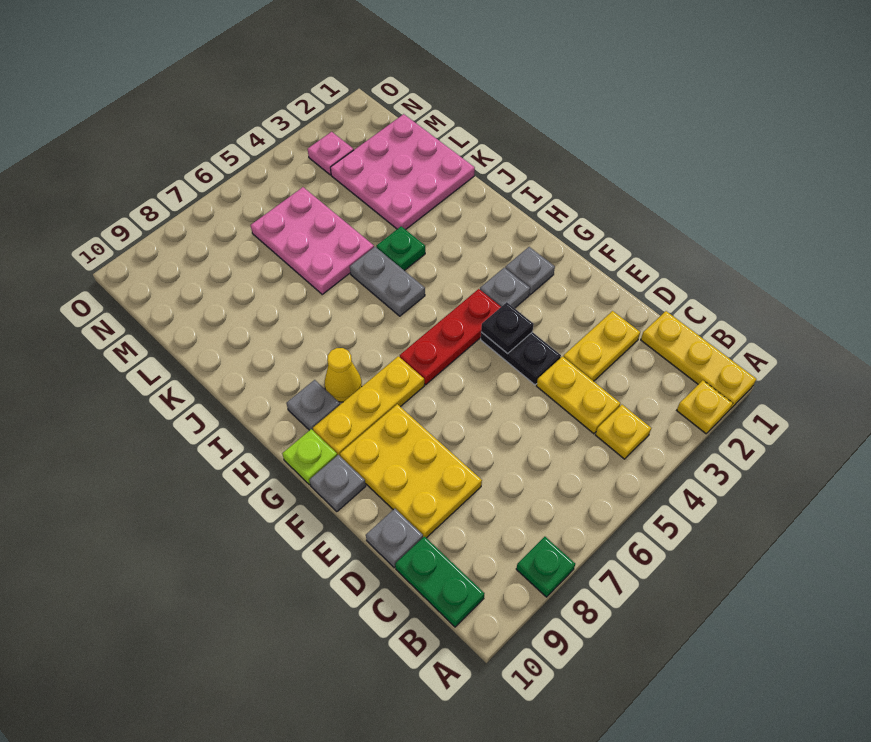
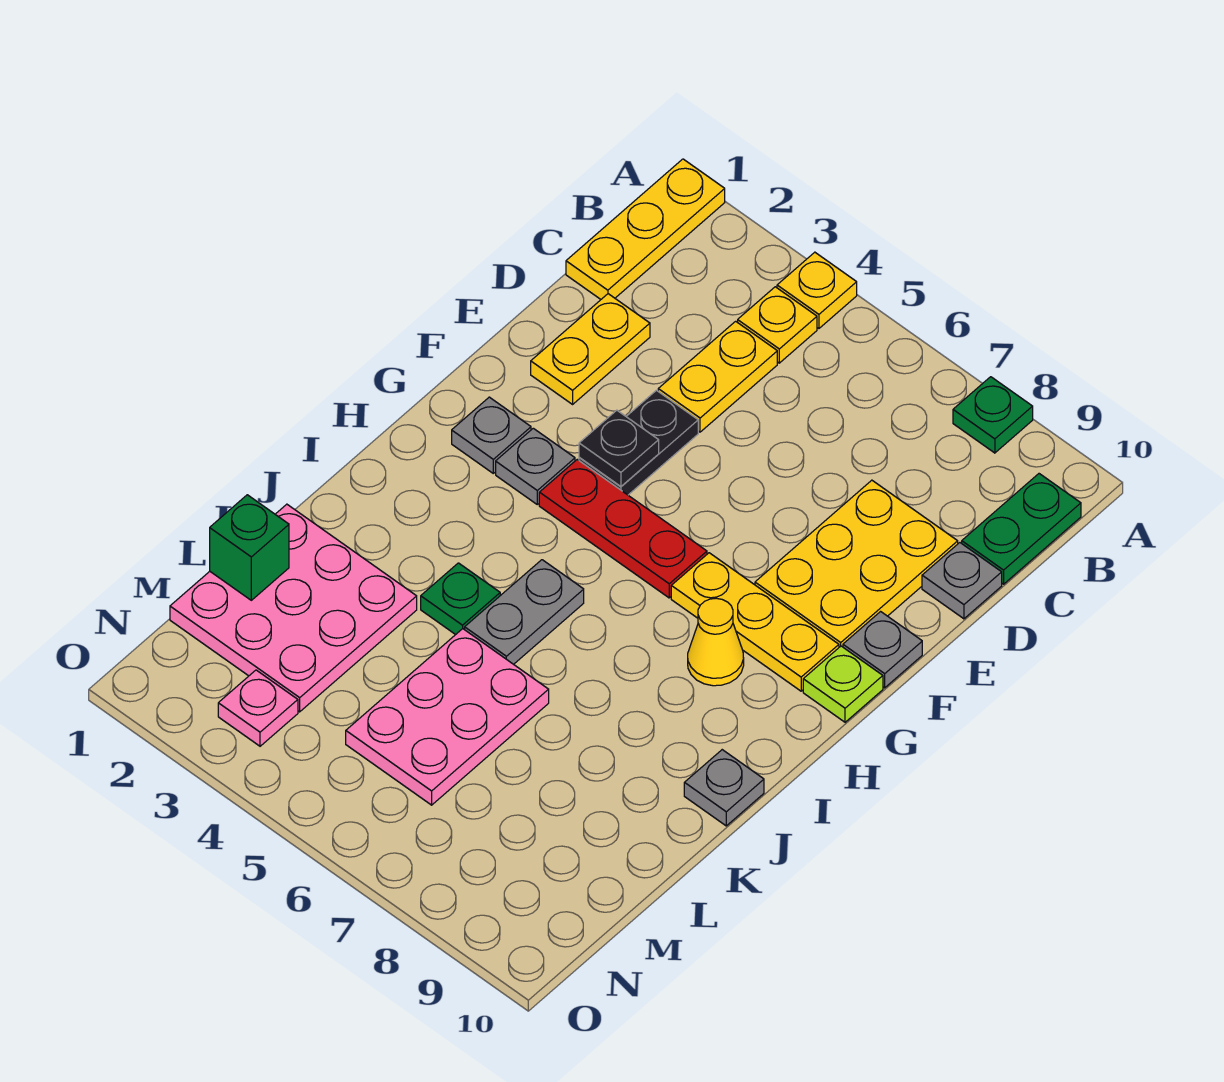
yellow 1x1 plate [677,380,733,434] -> yellow 1x1 plate moved to [777,252,857,328]
yellow 1x2 plate [563,311,640,381] -> yellow 1x2 plate turned to [531,294,650,404]
grey 1x1 plate [286,380,340,430] -> grey 1x1 plate moved to [684,750,764,826]
none -> green 1x1 brick [210,495,289,600]

